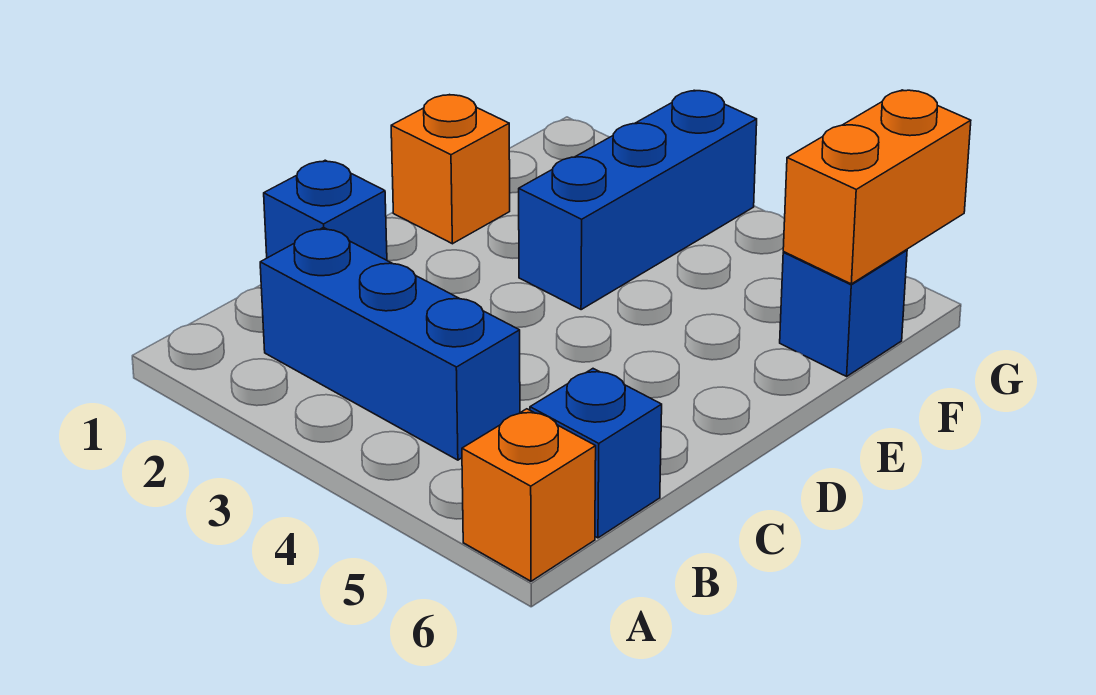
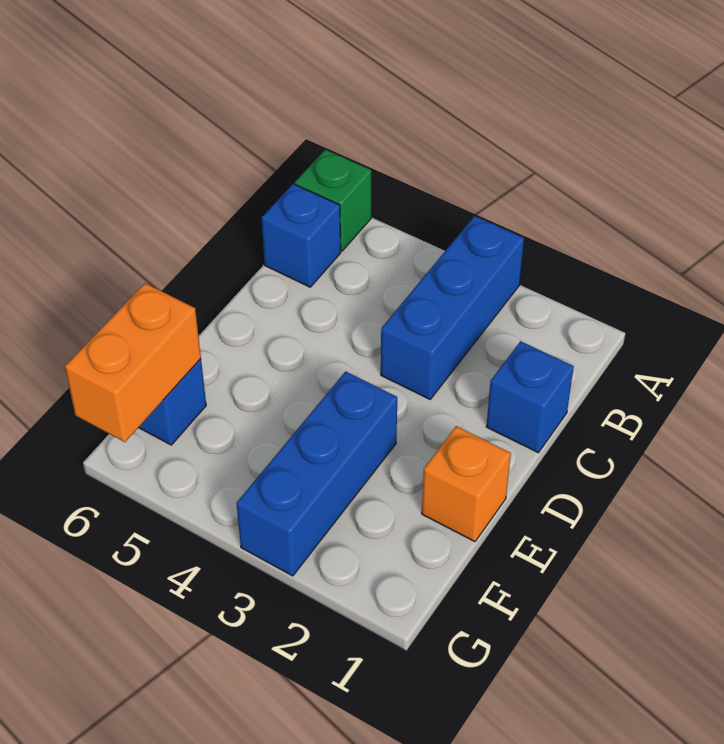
orange 1x1 brick [462,409,596,581] -> green 1x1 brick [295,150,371,251]
blue 1x3 brick [260,227,520,460] -> blue 1x3 brick turned to [381,216,524,399]

